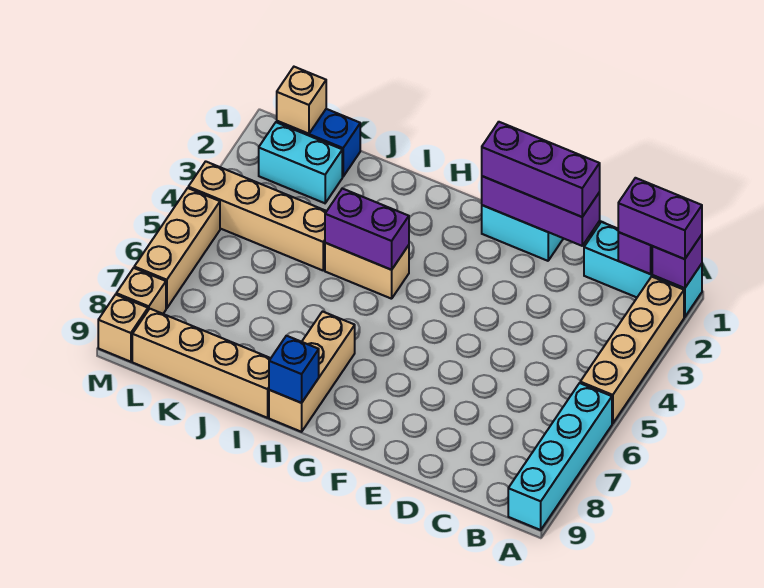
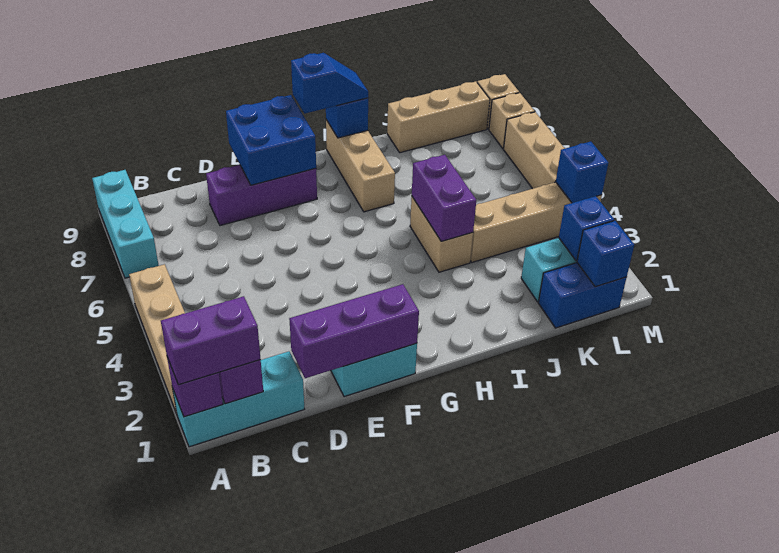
cyan 1x4 brick [508,383,612,530] -> cyan 1x3 brick [92,170,159,278]
purple 1x3 brick [482,122,600,217] -> purple 1x3 brick moved to [206,165,317,226]
none -> blue 2x2 brick [226,95,316,185]
none -> blue 1x2 slope [291,53,368,114]
tan 1x2 brick [325,243,409,299] -> tan 1x2 brick turned to [410,197,473,272]
purple 1x2 brick [325,188,409,270] -> purple 1x2 brick turned to [412,155,476,241]
tan 1x4 brick [132,309,271,418] -> tan 1x3 brick [387,81,490,153]
tan 1x1 brick [277,67,326,134] -> blue 1x1 brick [577,221,634,287]
none -> blue 1x1 brick [559,196,614,261]
none -> blue 1x1 brick [556,142,608,203]

